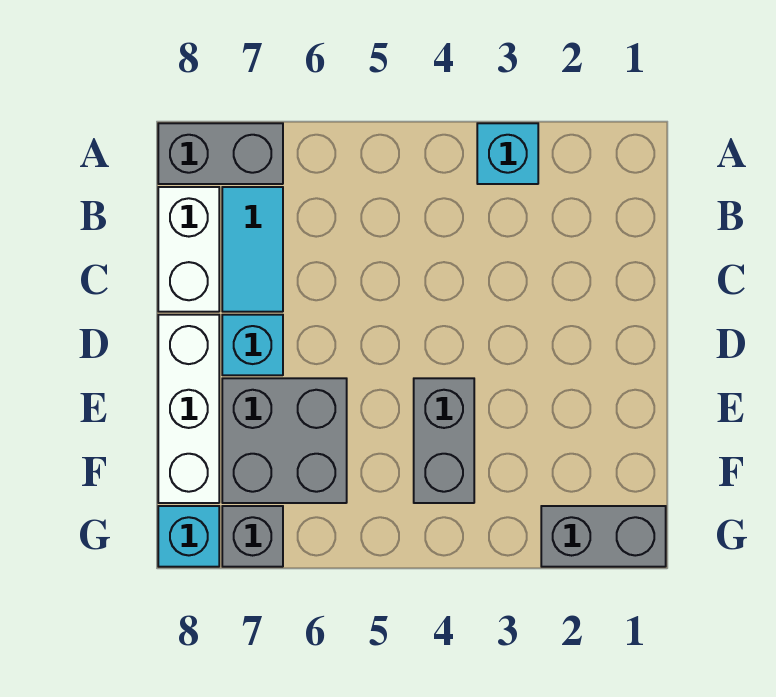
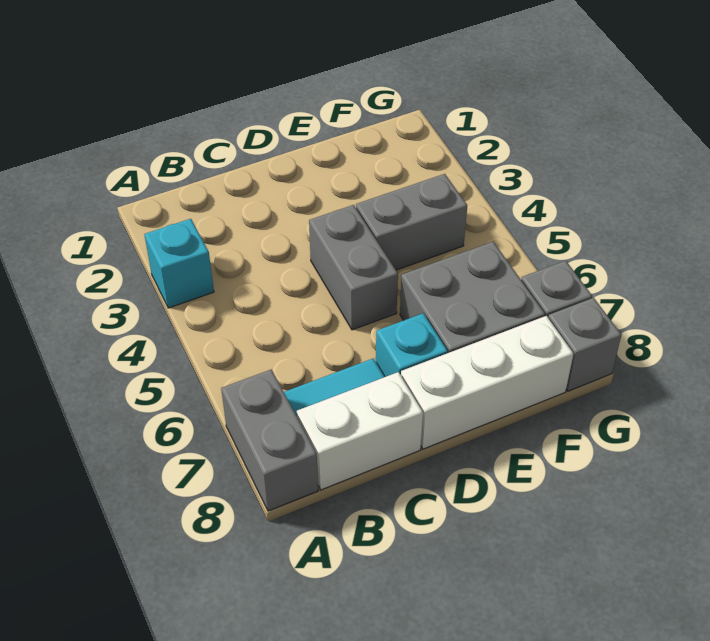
grey 1x2 brick [541,506,666,567] -> grey 1x2 brick moved to [309,205,398,330]
cyan 1x1 brick [158,506,219,567] -> grey 1x1 brick [548,298,621,391]

